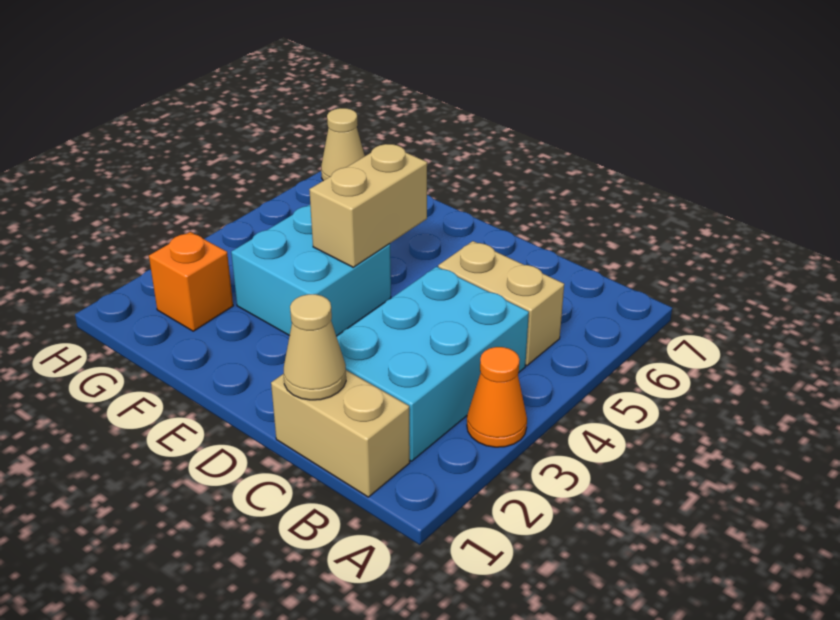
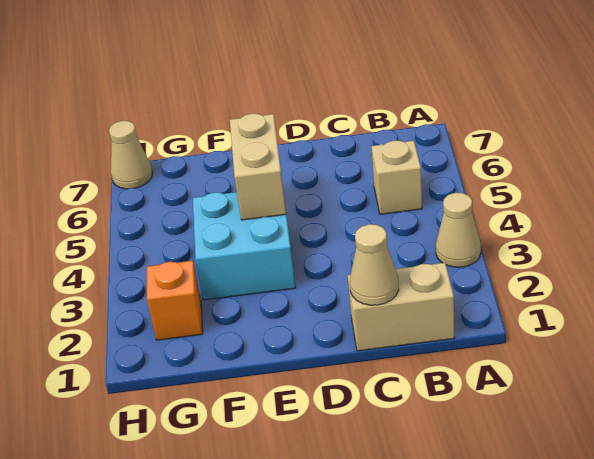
orange 1x1 cone [467,347,527,447] -> tan 1x1 cone [436,193,481,267]
cyan 2x3 brick [336,267,529,461] -> none
tan 1x2 brick [438,241,564,366] -> tan 1x1 brick [371,141,422,214]

